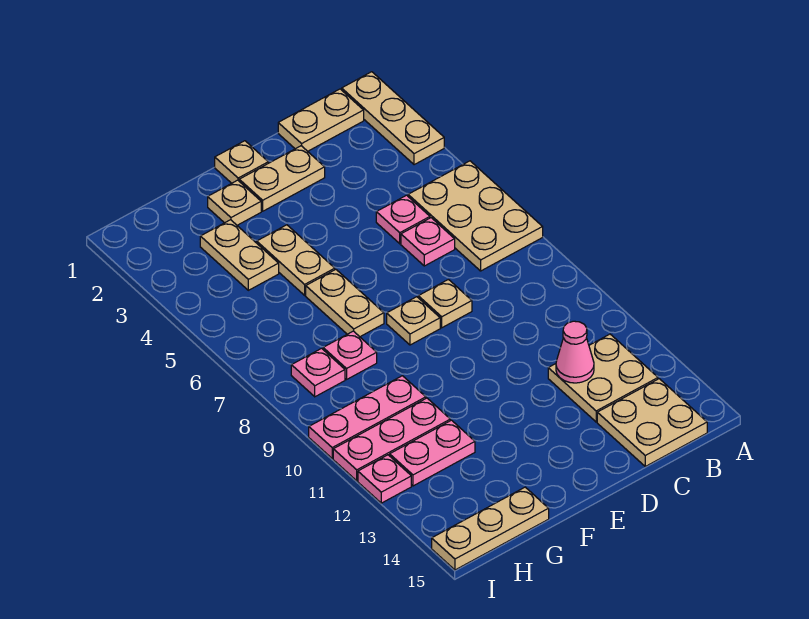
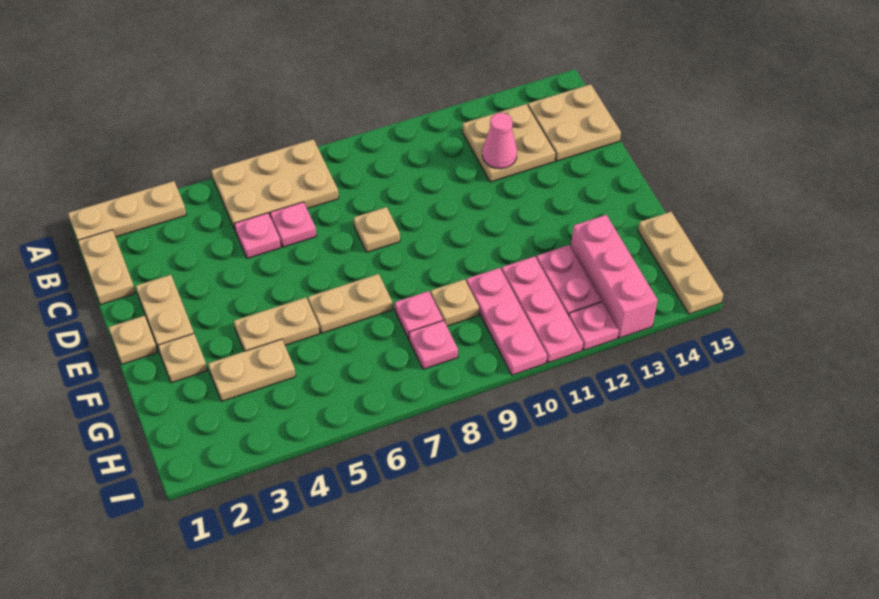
tan 1x1 plate [387,297,440,345] -> tan 1x1 plate moved to [431,279,479,326]
none -> pink 1x3 brick [571,215,658,338]

